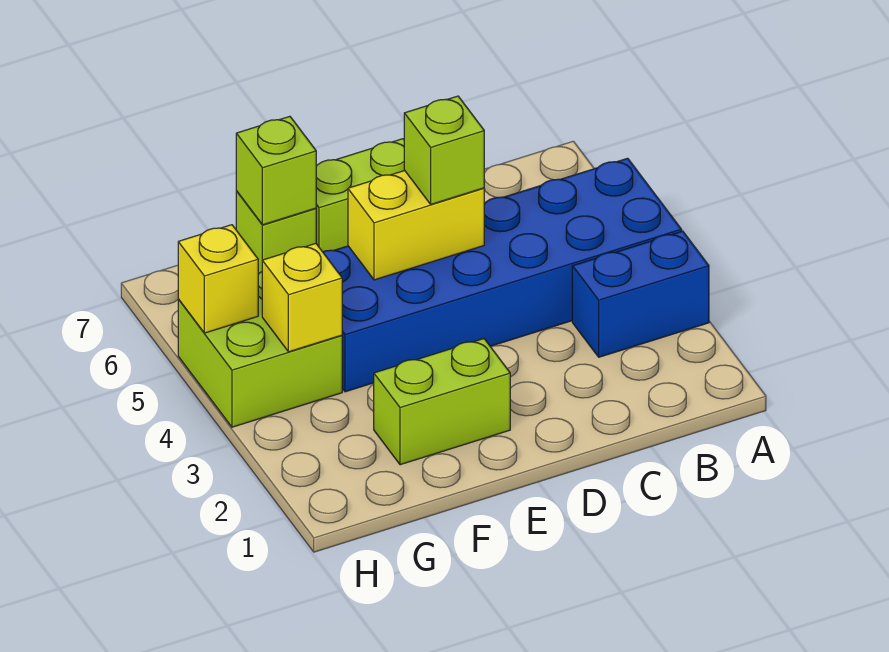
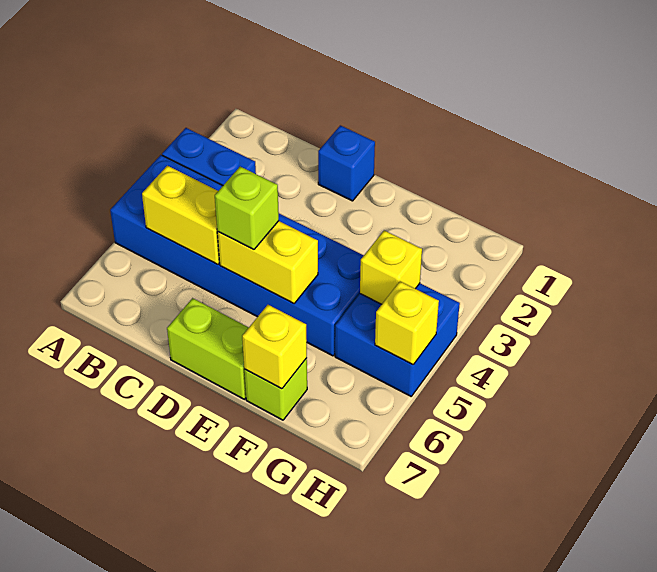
none -> yellow 1x2 brick [142,166,220,265]
none -> blue 1x1 brick [318,125,375,201]
lime 1x2 brick [374,339,510,465] -> none
lime 1x1 brick [236,116,316,225] -> yellow 1x1 brick [242,305,307,389]
lime 2x2 brick [178,272,342,427] -> blue 2x2 brick [335,283,460,396]

